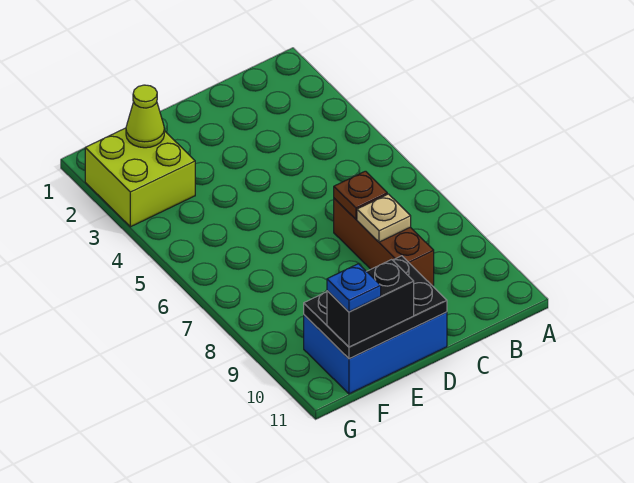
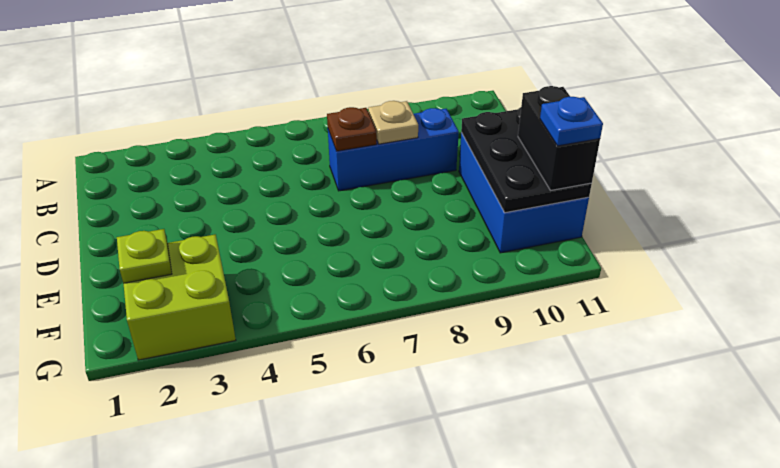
brown 1x3 brick [334,198,434,286] -> blue 1x3 brick [328,108,459,191]
lime 1x1 cone [126,85,164,148] -> lime 1x1 plate [117,229,172,283]

